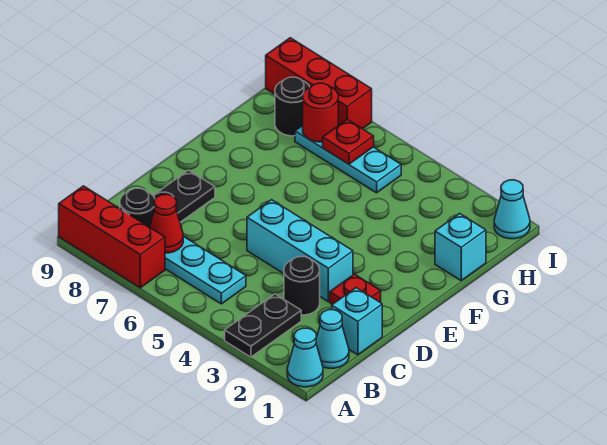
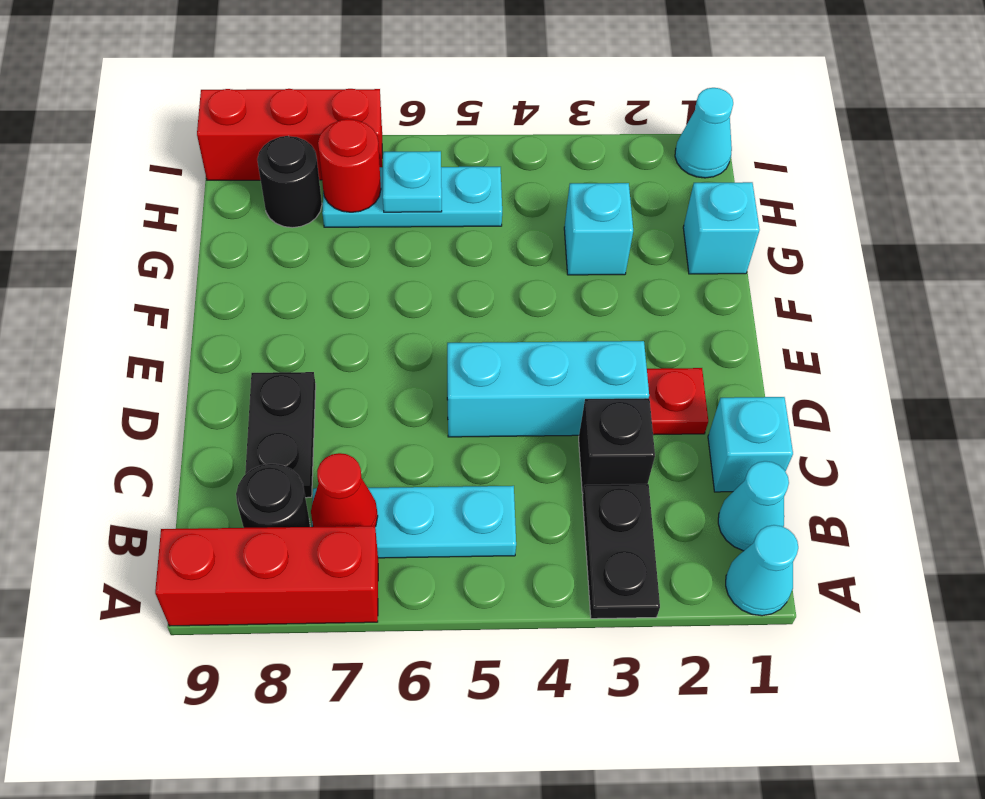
black 1x1 round brick [284,257,320,315] -> black 1x1 brick [579,398,655,493]
none -> cyan 1x1 brick [564,183,633,275]
red 1x1 plate [323,120,374,164] -> cyan 1x1 plate [383,151,442,212]

